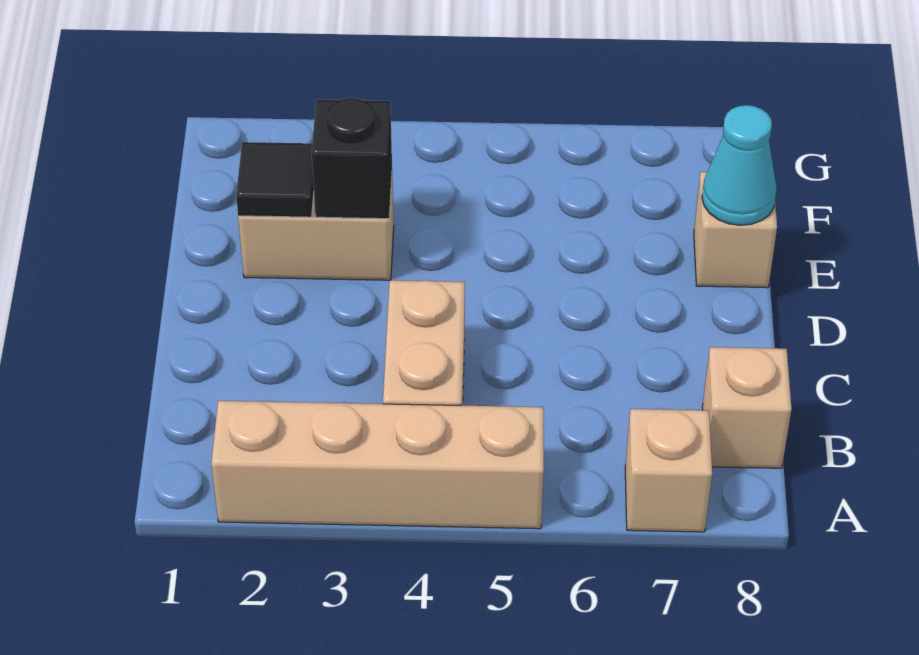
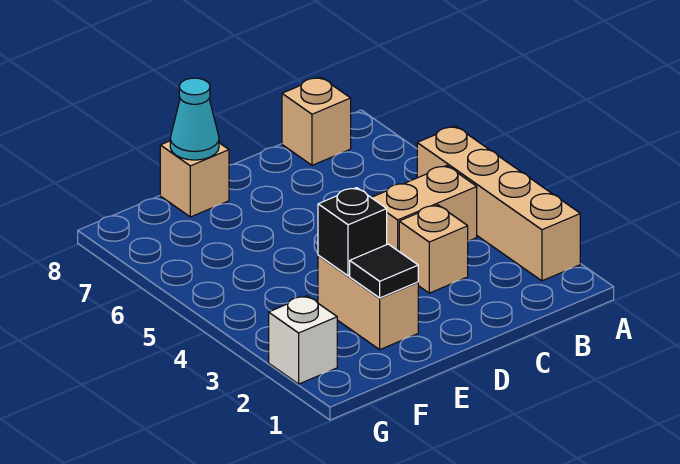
tan 1x1 brick [625,409,712,532] -> tan 1x1 brick moved to [399,205,468,293]
none -> white 1x1 brick [269,296,337,384]

